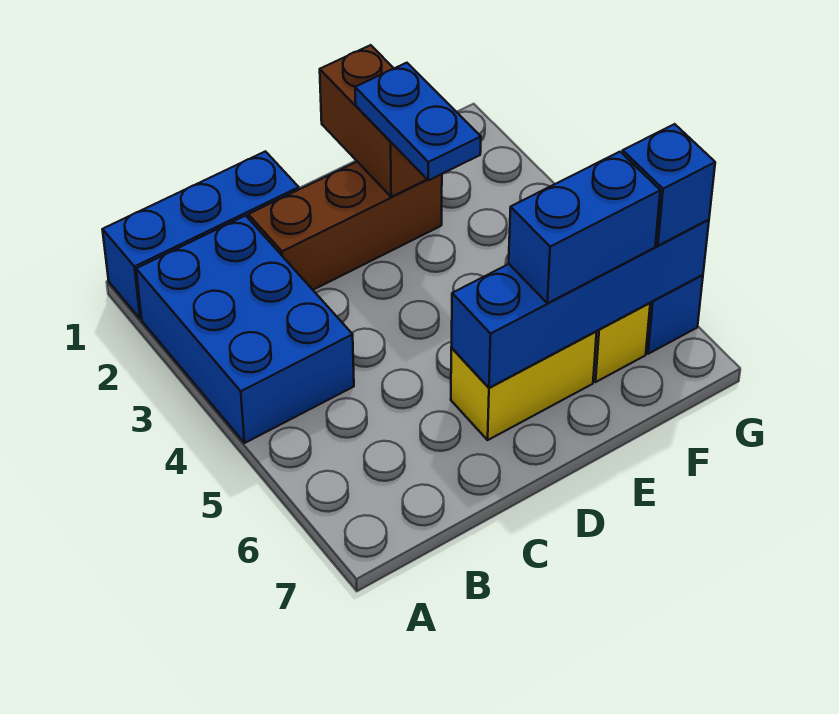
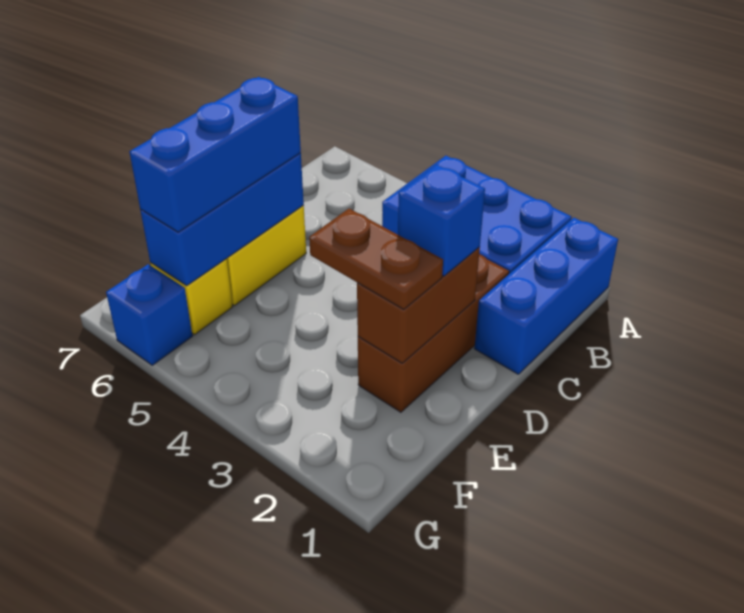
blue 1x4 brick [451,220,709,388] -> blue 1x3 brick [140,153,304,286]
brown 1x2 brick [320,45,427,197] -> brown 1x2 brick turned to [357,247,480,363]
blue 1x2 plate [355,63,481,180] -> brown 1x2 plate [309,209,443,309]
blue 1x2 brick [509,152,660,303] -> blue 1x3 brick [130,77,301,232]
blue 1x1 brick [622,124,715,246] -> blue 1x1 brick moved to [398,165,485,276]

